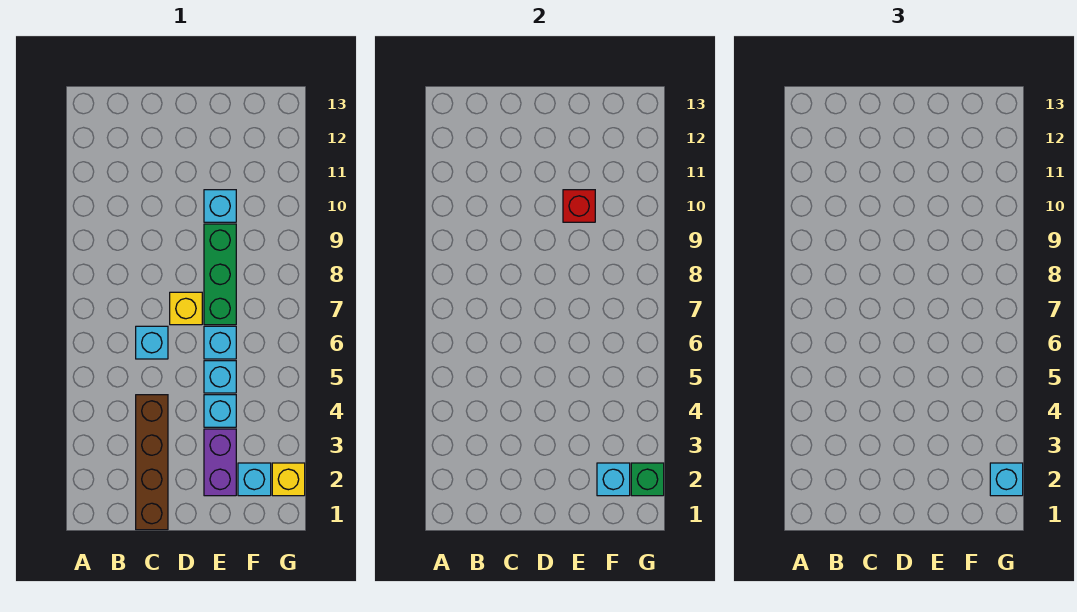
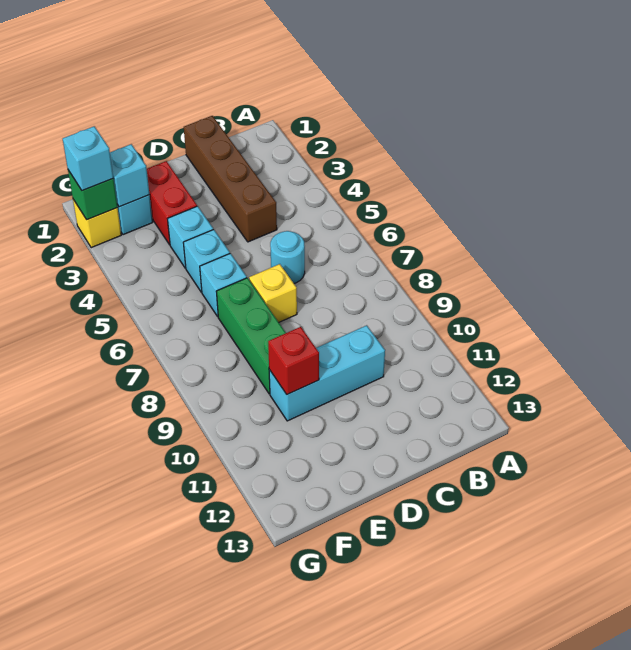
cyan 1x1 brick [136,326,168,359] -> cyan 1x1 round brick [270,231,305,283]
purple 1x2 brick [204,429,236,496] -> red 1x2 brick [147,161,197,245]
cyan 1x1 brick [204,190,236,222] -> cyan 1x3 brick [269,325,385,421]

